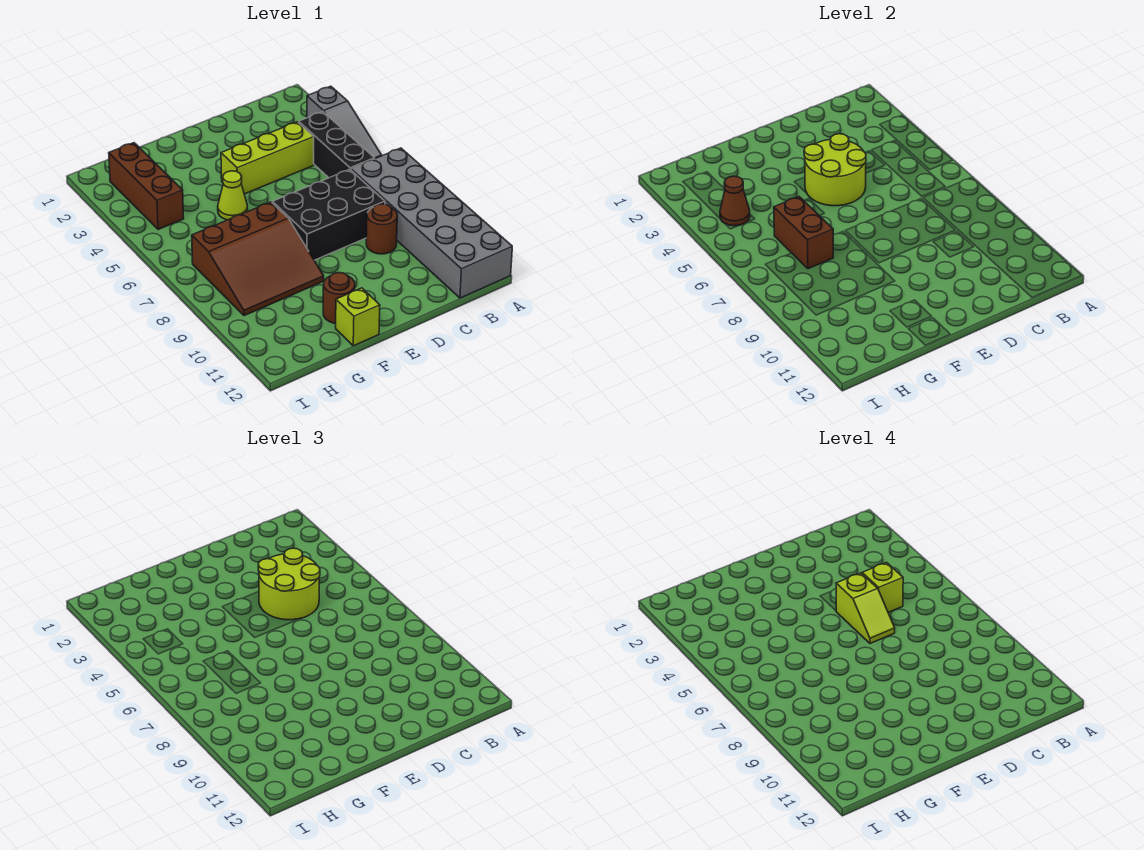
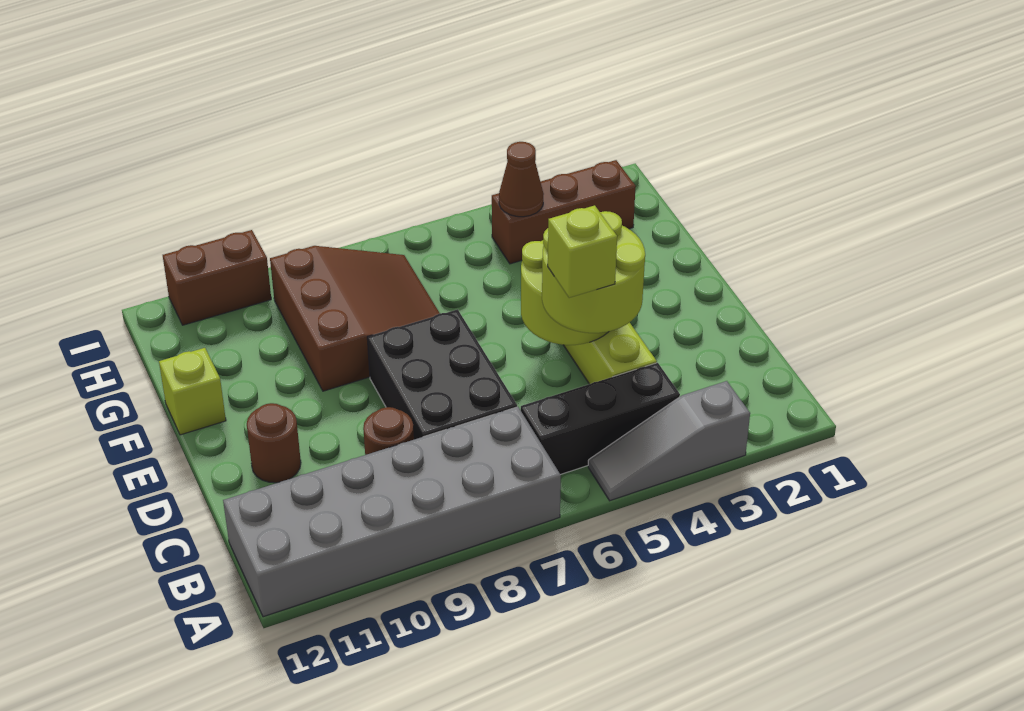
lime 1x2 slope [836,573,895,643] -> none
lime 1x1 cone [218,171,248,220] -> none
brown 3x3 slope [192,202,324,316] -> brown 3x3 slope turned to [270,246,440,391]
brown 1x1 round brick [323,273,355,324] -> brown 1x1 round brick moved to [247,403,301,483]
brown 1x2 brick [774,197,833,269] -> brown 1x2 brick moved to [163,230,271,325]

